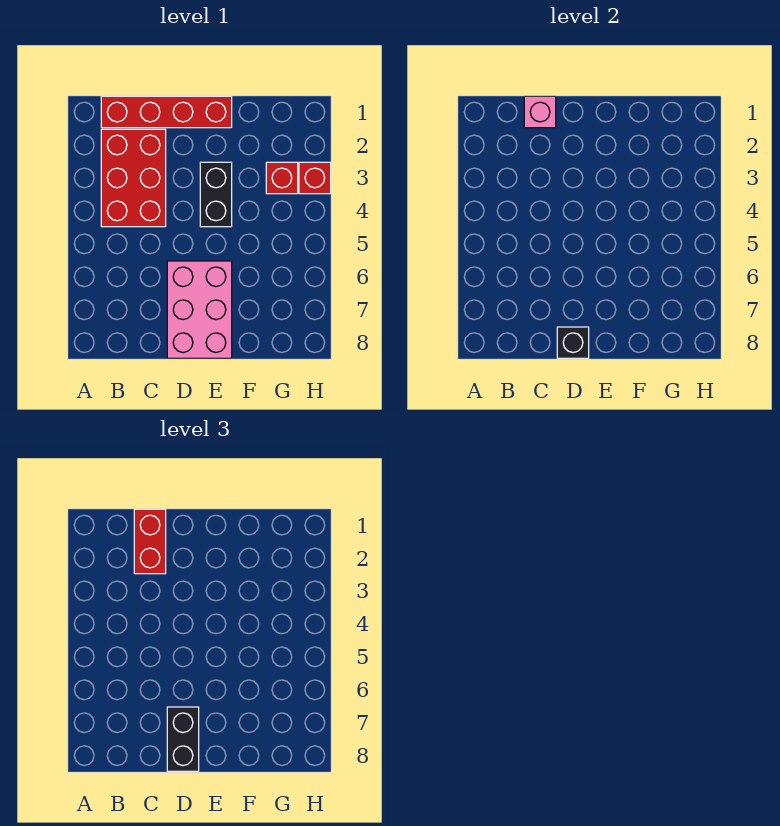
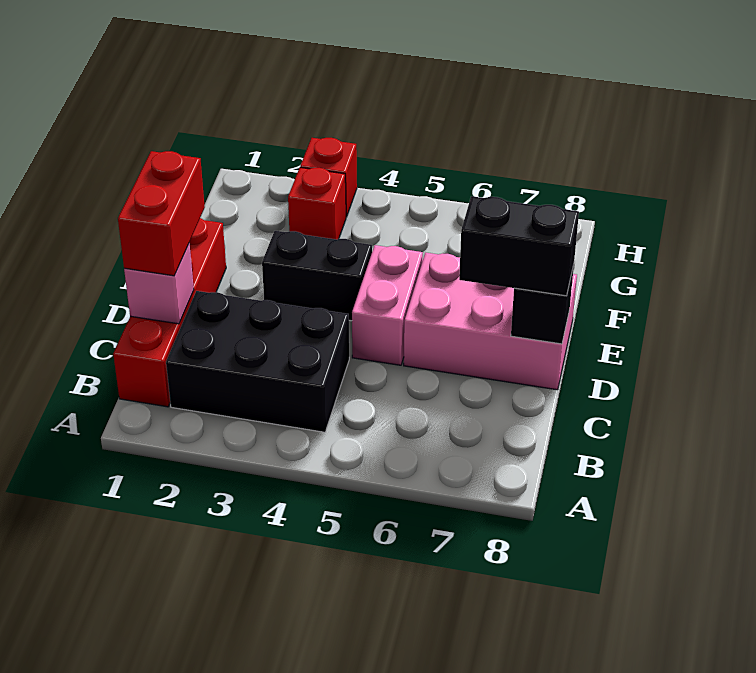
red 2x3 brick [101,129,166,227] -> black 2x3 brick [166,291,349,432]
red 1x2 brick [134,509,166,574] -> red 1x2 brick turned to [118,151,205,276]
none -> pink 1x2 brick [352,245,423,365]

